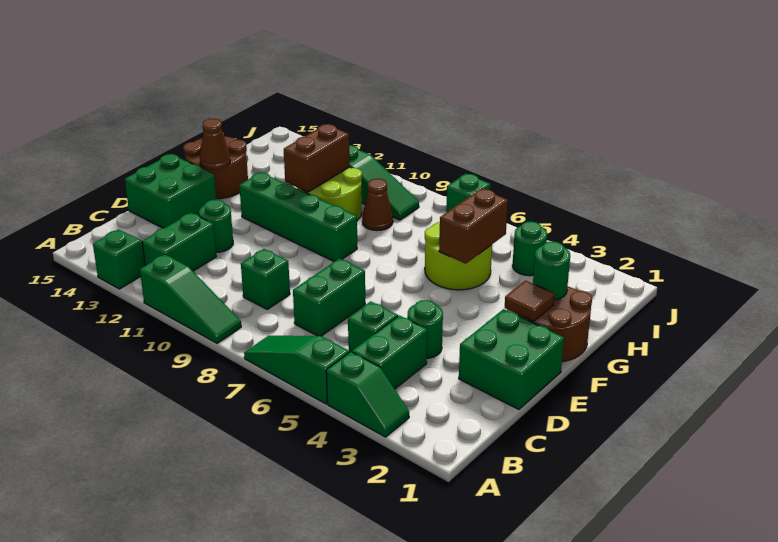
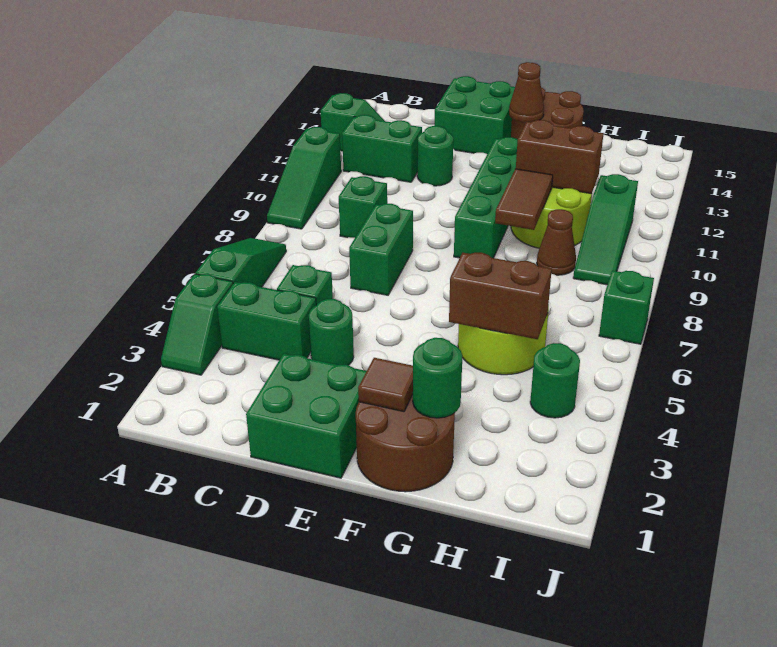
green 1x2 brick [293,259,365,336] -> green 1x2 brick turned to [349,203,413,295]
none -> brown 1x2 tile [495,169,553,230]

